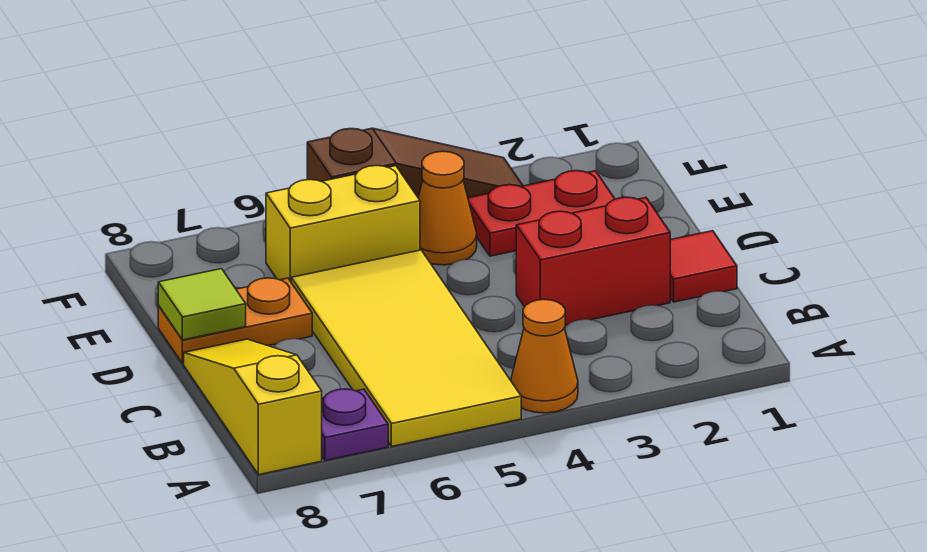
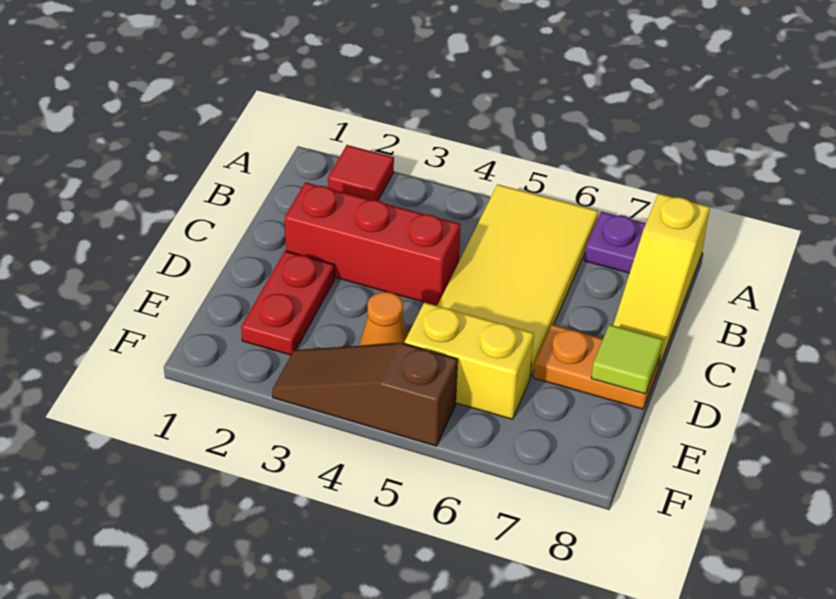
orange 1x1 cone [511,299,578,413] -> none
red 1x1 tile [670,231,737,302] -> red 1x1 tile moved to [328,145,394,201]
red 1x2 brick [516,197,670,325] -> red 1x3 brick [285,182,461,306]
red 1x2 plate [468,171,615,256] -> red 1x2 plate turned to [241,251,335,355]

